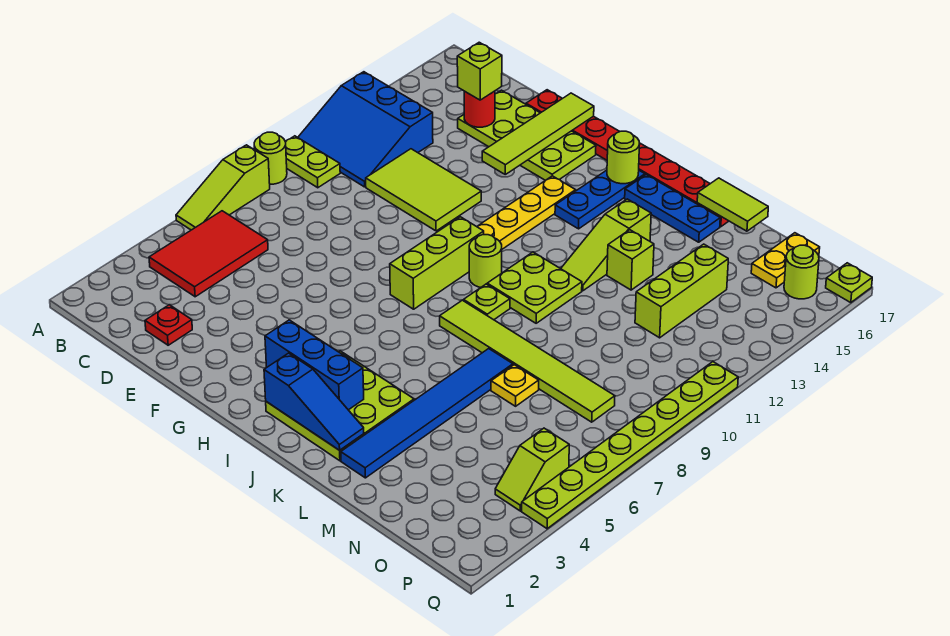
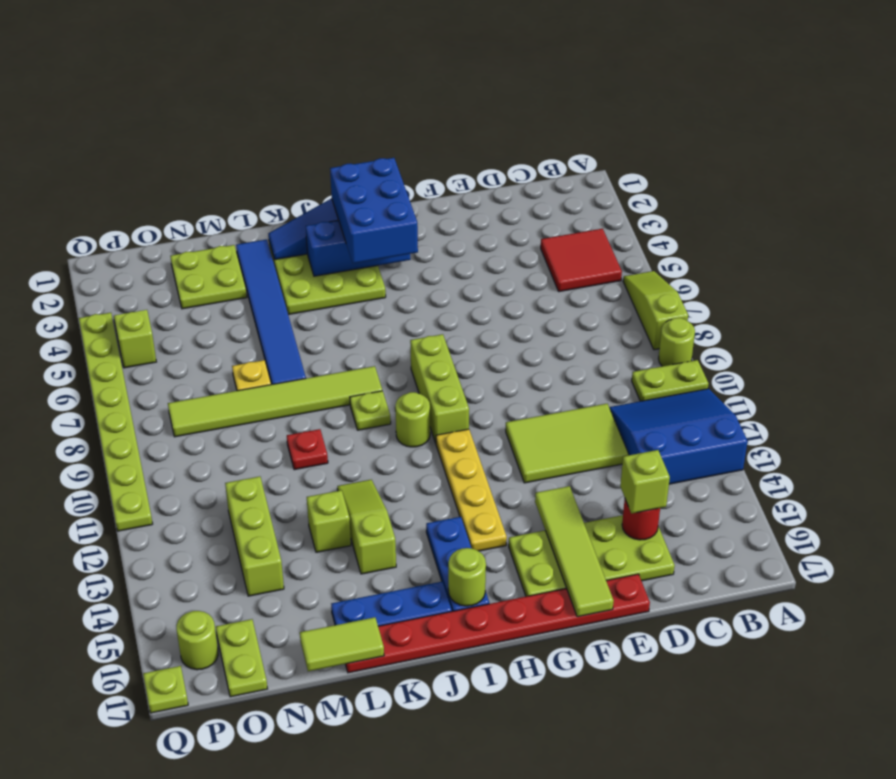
red 2x3 tile [149,211,268,297] -> red 2x2 tile [541,229,622,292]
red 1x1 plate [145,305,192,345] -> red 1x1 plate moved to [287,429,328,470]
none -> blue 2x3 brick [330,158,418,263]
lime 2x2 plate [487,252,582,323] -> lime 2x2 plate moved to [170,245,247,309]
yellow 1x2 plate [751,233,820,288] -> lime 1x2 plate [216,619,268,697]

